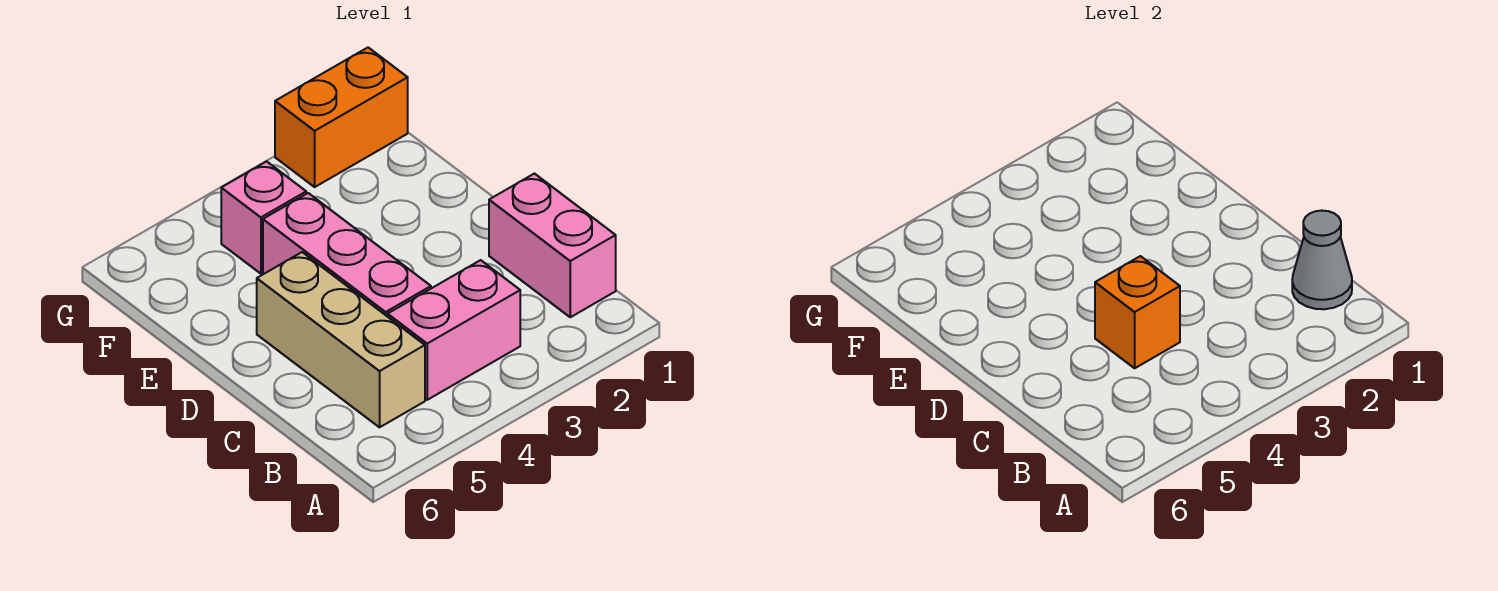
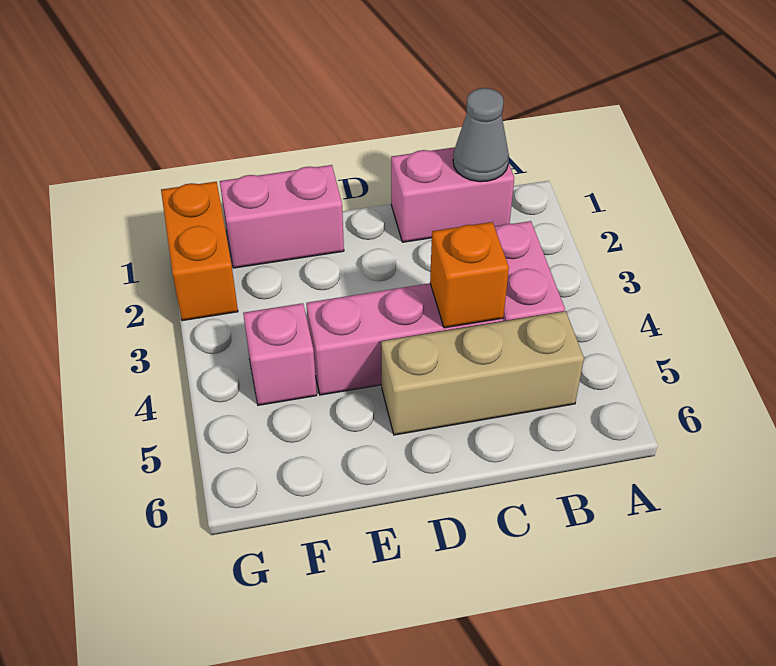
none -> pink 1x2 brick [220,165,344,268]

